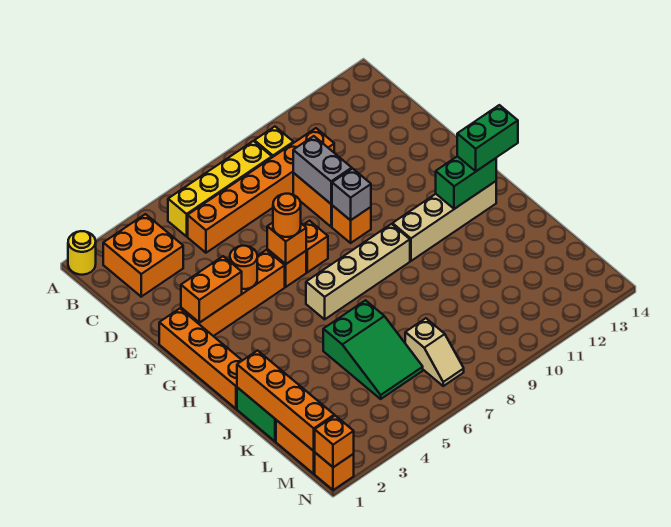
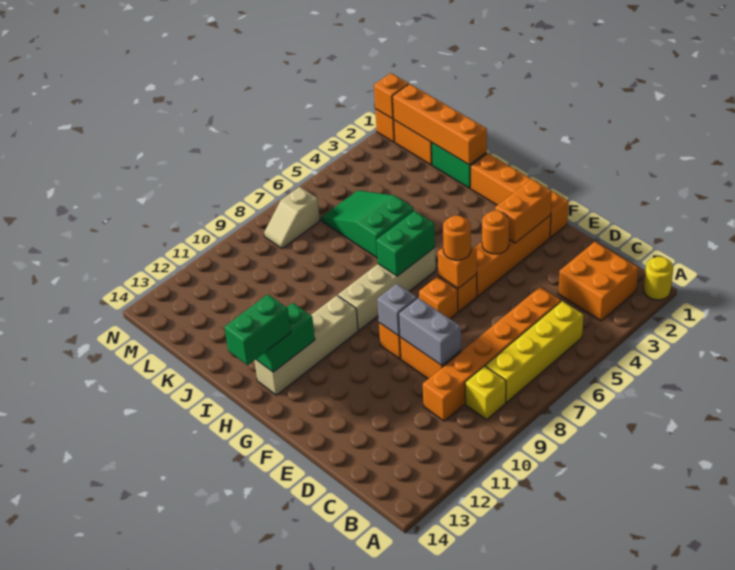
none -> green 1x2 brick [376,211,435,276]
tan 1x2 slope [405,318,464,386] -> tan 1x2 slope turned to [264,187,320,249]

